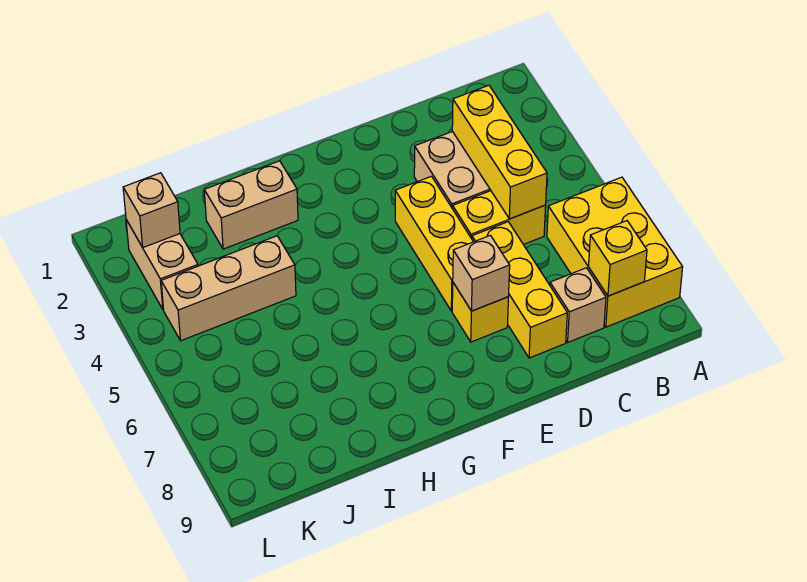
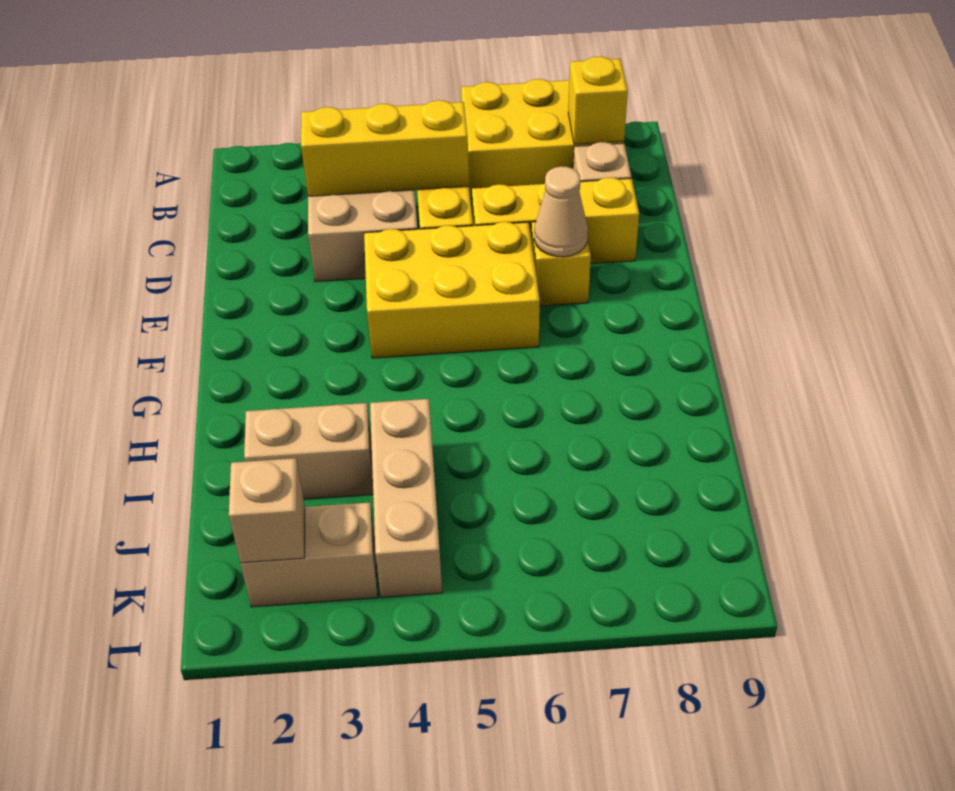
yellow 1x3 brick [395,176,473,311] -> yellow 2x3 brick [364,222,540,358]
tan 1x1 brick [453,235,510,311] -> tan 1x1 cone [534,166,588,257]
tan 1x2 brick [204,161,298,249] -> tan 1x2 brick turned to [244,403,373,499]

